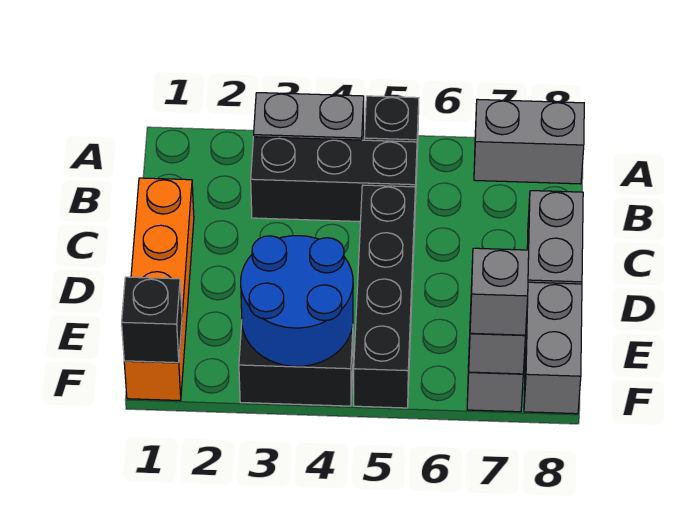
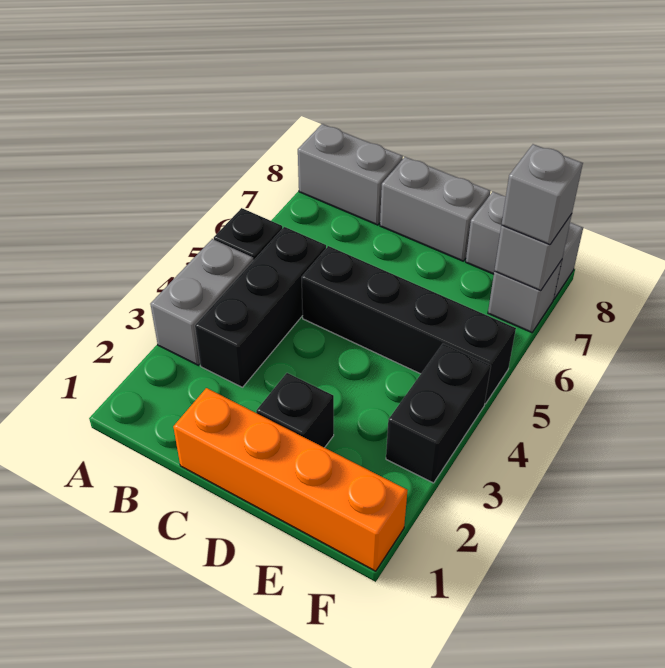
grey 1x2 brick [474,99,584,184] -> grey 1x2 brick turned to [298,124,403,225]
blue 2x2 round brick [241,236,353,366] -> none
black 1x1 brick [122,277,182,363] -> black 1x1 brick moved to [256,373,334,448]

